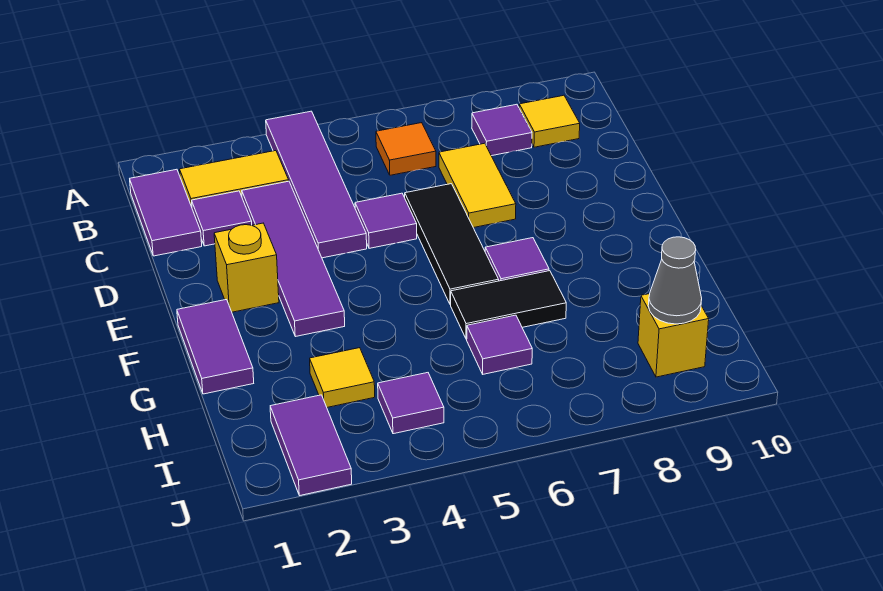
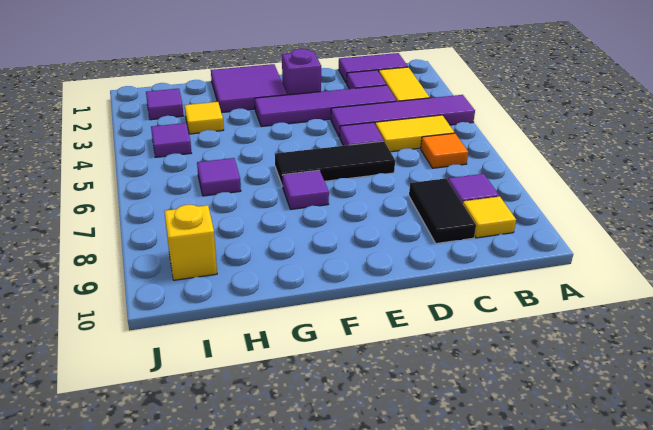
yellow 1x2 tile [439,143,516,228] -> yellow 1x2 tile moved to [375,115,455,152]
yellow 1x1 brick [214,223,279,312] -> purple 1x1 brick [282,49,321,95]
purple 1x2 tile [177,300,254,394] -> purple 2x2 tile [211,64,287,113]
black 1x2 tile [451,271,566,339] -> black 1x2 tile moved to [409,178,476,244]
purple 1x2 tile [270,395,352,496] -> purple 1x1 tile [146,89,184,120]
grey 1x1 cone [648,237,702,324] -> none

